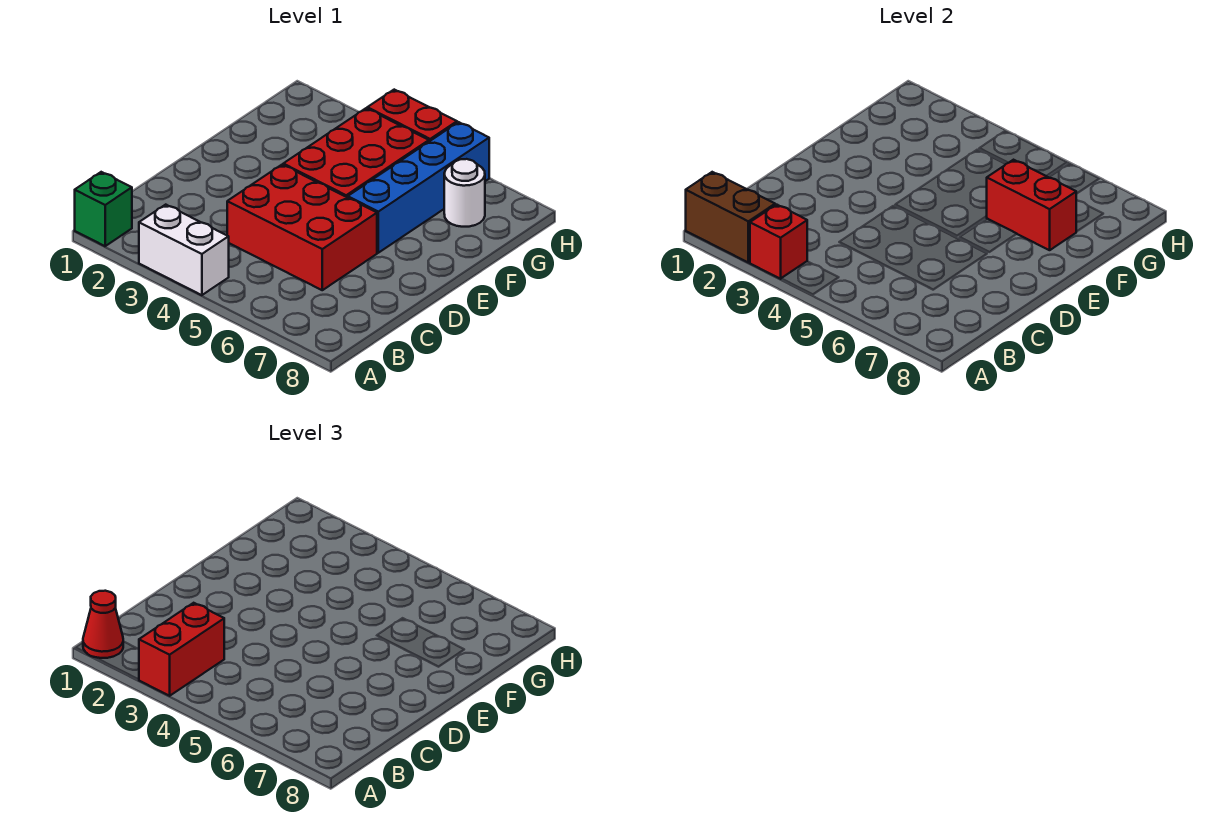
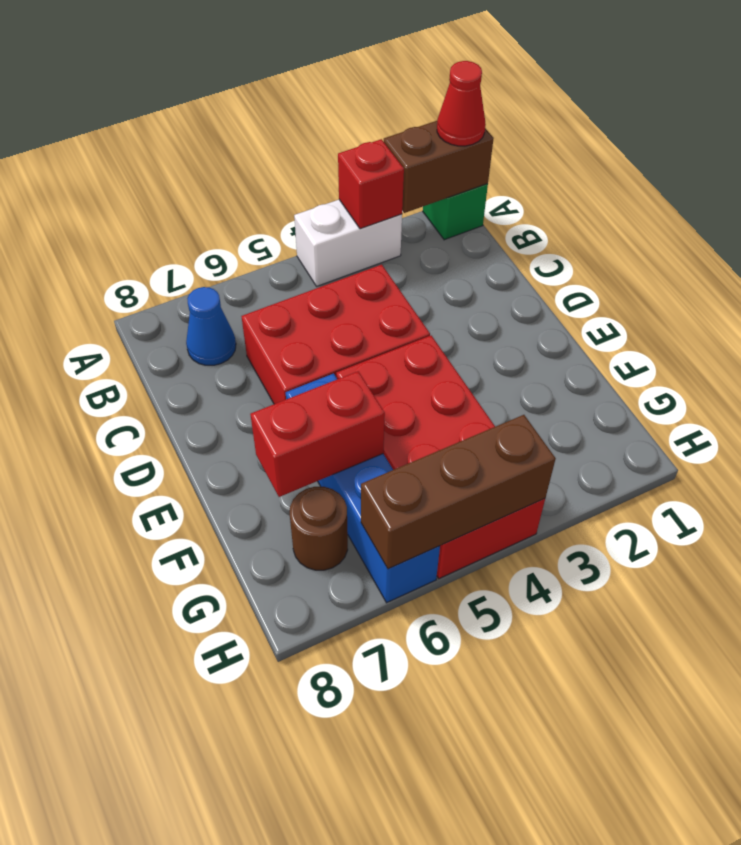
red 1x2 brick [139,603,224,696] -> none
none -> blue 1x1 cone [186,287,236,365]
white 1x1 round brick [444,159,485,227] -> brown 1x1 round brick [290,487,348,570]
none -> brown 1x3 brick [361,415,556,569]

